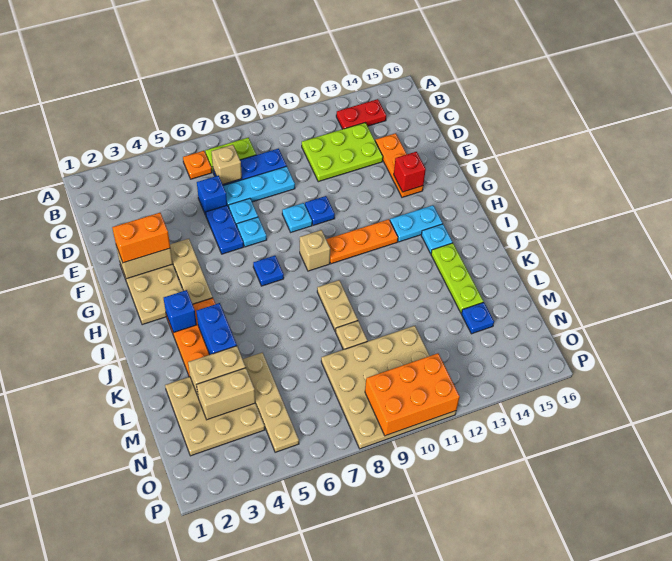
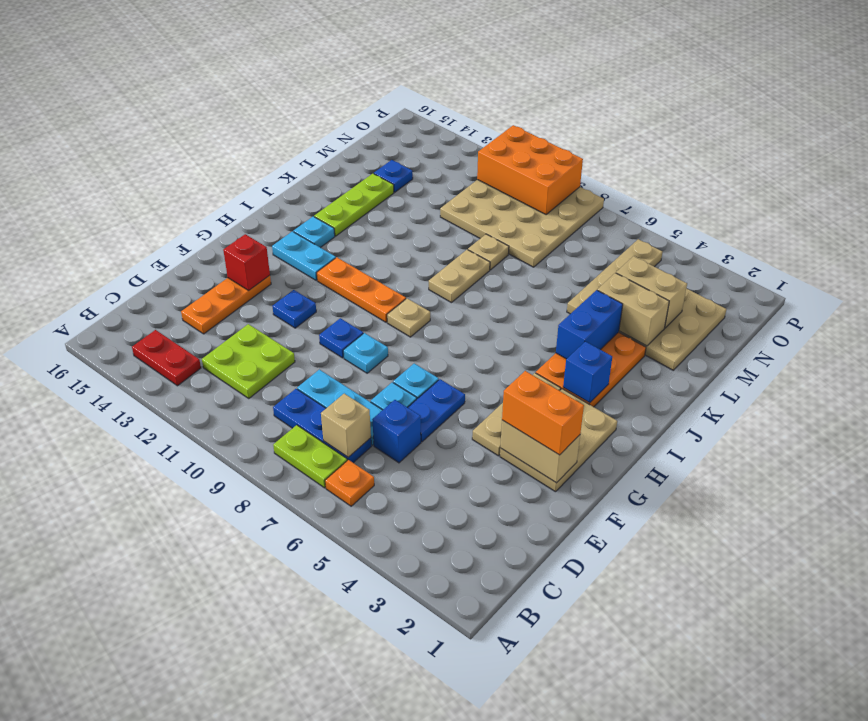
lime 2x3 plate [302,123,383,182] -> lime 2x2 plate [202,324,295,398]
blue 1x1 plate [253,256,284,286] -> blue 1x1 plate moved to [272,290,316,328]
tan 1x1 brick [300,230,330,271] -> tan 1x1 plate [387,298,430,337]

